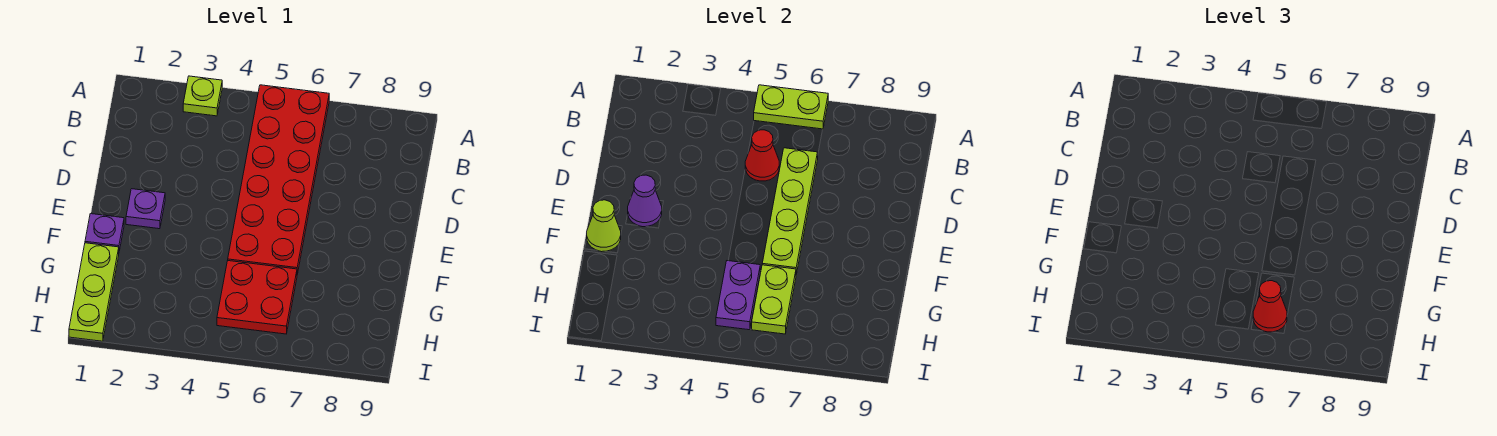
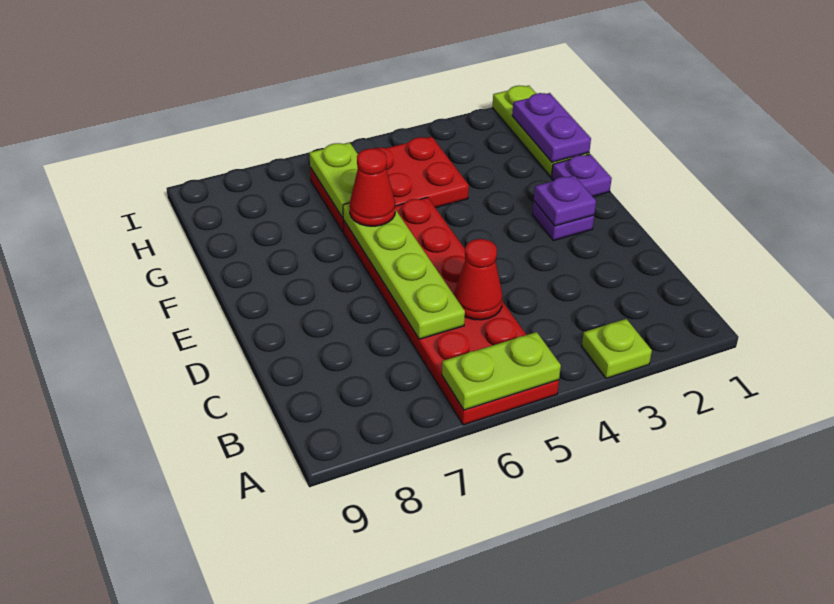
purple 1x1 cone [628,175,662,227] -> purple 1x1 plate [534,176,596,226]
lime 1x1 cone [587,200,621,252] -> none
red 2x2 plate [217,261,297,334] -> red 2x3 plate [310,137,469,232]
purple 1x2 plate [716,261,760,330] -> purple 1x2 plate moved to [512,93,591,162]
red 1x1 cone [1253,281,1287,332] -> red 1x1 cone moved to [349,148,395,226]

